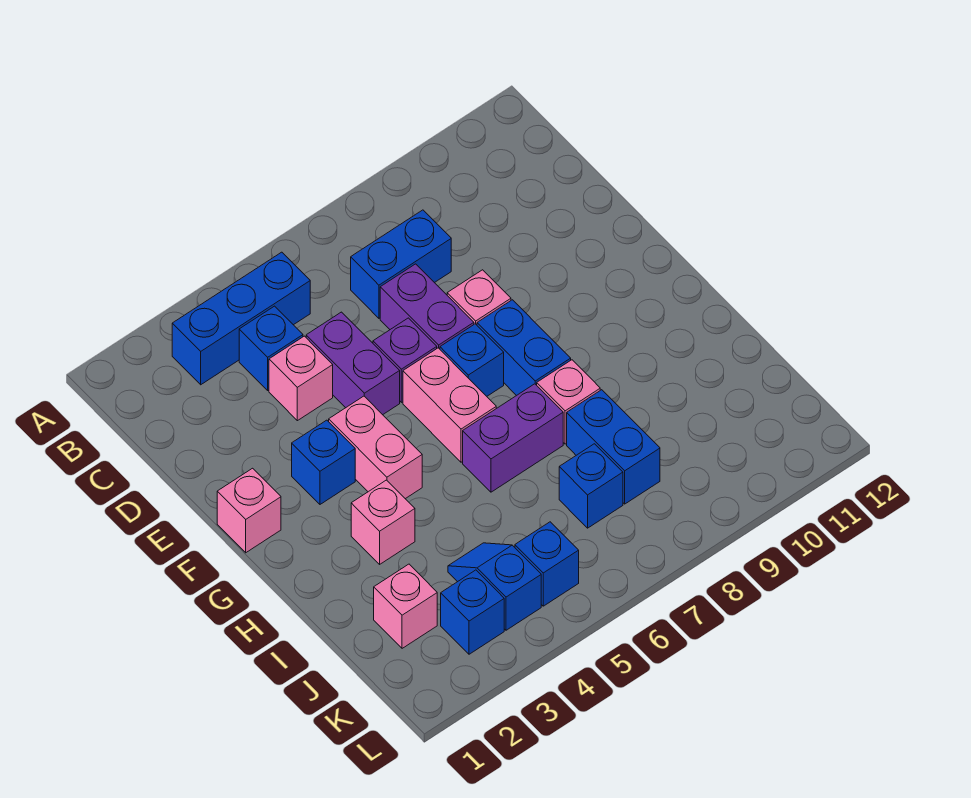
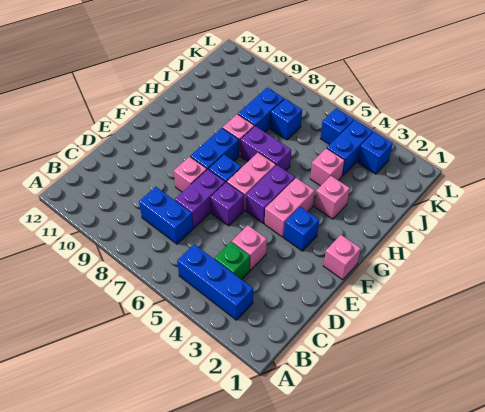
blue 1x1 brick [239,306,303,390] -> green 1x1 brick [215,242,250,280]
purple 1x2 brick [306,312,400,415] -> purple 1x2 brick moved to [246,165,295,224]
pink 1x1 brick [374,564,437,648] -> pink 1x1 brick moved to [310,148,345,186]
blue 1x2 slope [448,543,541,630] -> blue 1x2 brick [327,120,373,176]

